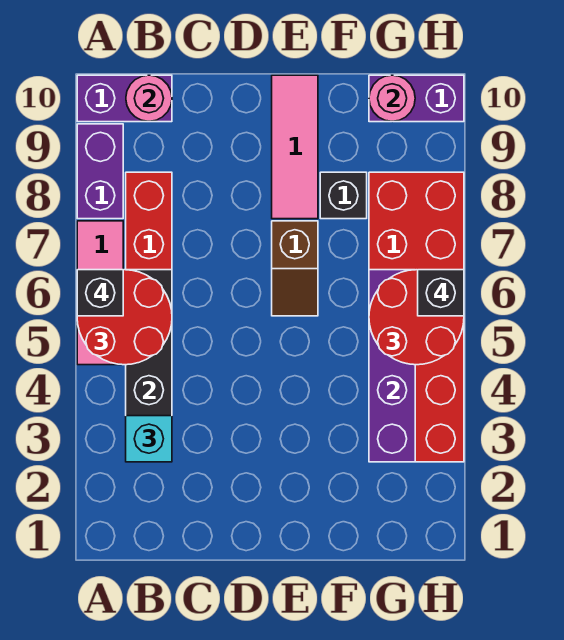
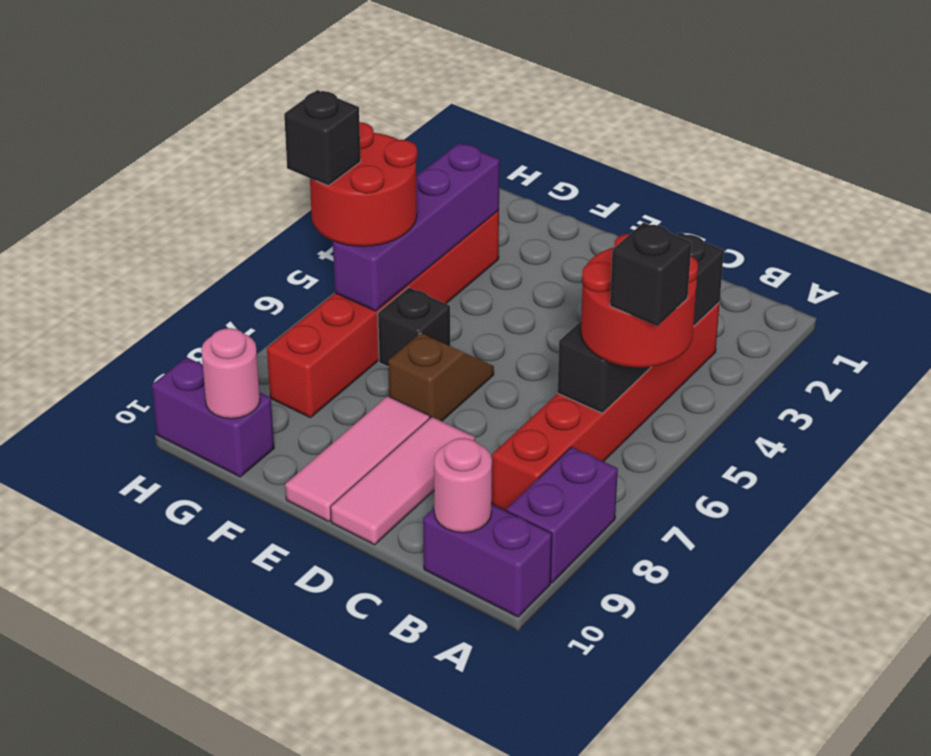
pink 1x3 tile [77,221,123,365] -> pink 1x3 tile moved to [331,417,475,545]
cyan 1x1 brick [126,416,172,462] -> none
black 1x1 brick [320,172,367,219] -> black 1x1 brick moved to [378,287,450,367]
red 2x6 brick [369,172,464,462] -> red 1x6 brick [267,210,499,418]

